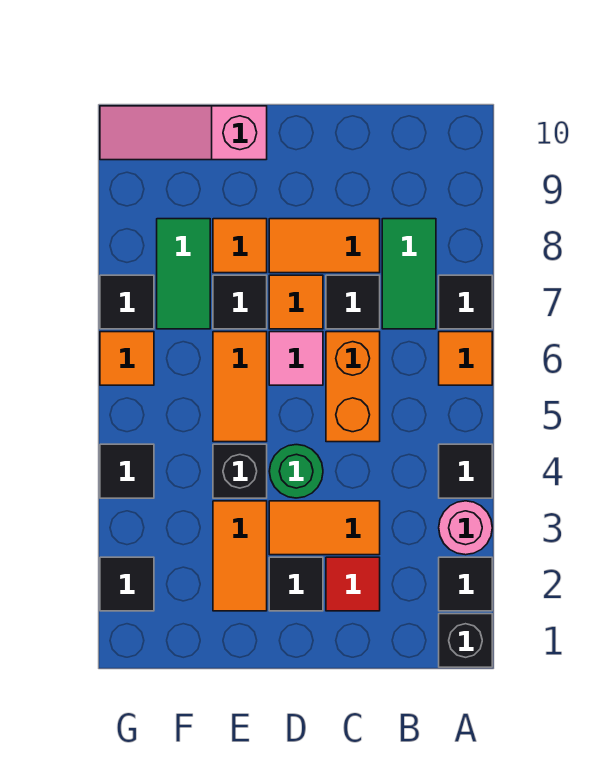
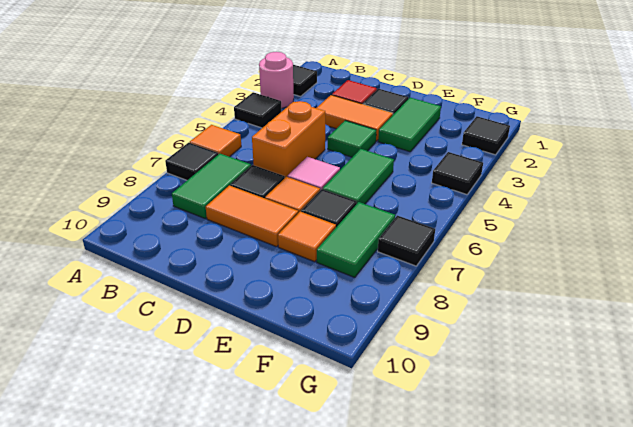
black 1x1 brick [439,614,492,667] -> none
green 1x1 round brick [269,445,323,498] -> green 1x1 tile [328,121,376,157]
orange 1x2 tile [213,501,267,611] -> green 1x2 tile [378,98,441,152]
black 1x1 brick [213,444,267,498] -> none
orange 1x2 tile [213,332,267,442] -> green 1x2 tile [323,149,394,204]
pink 1x3 slope [100,106,267,160] -> none
orange 1x1 tile [100,332,154,385] -> none

